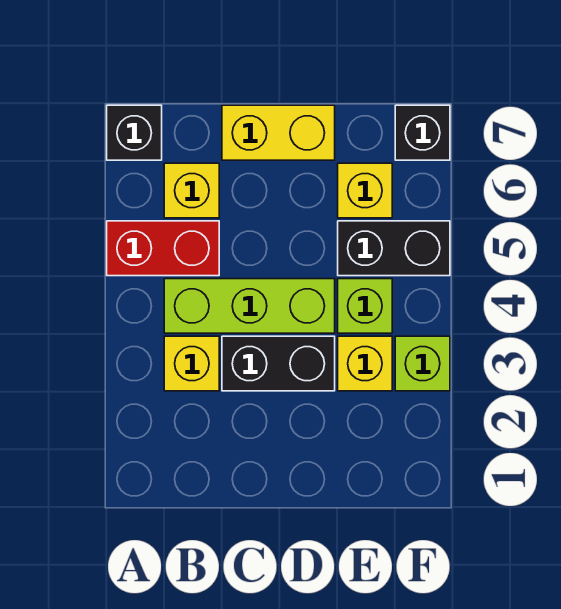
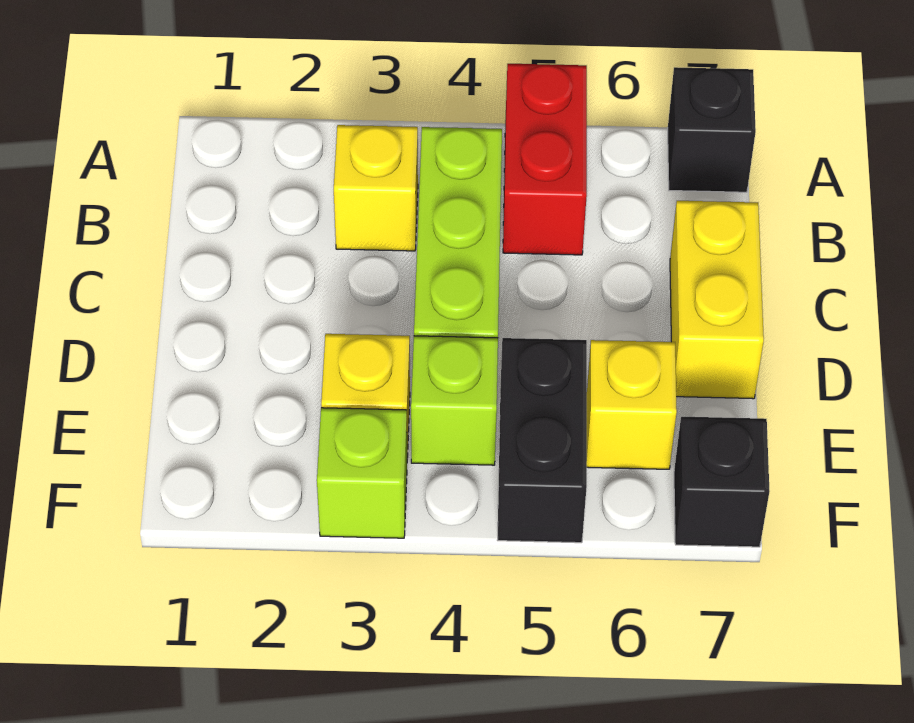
yellow 1x1 brick [164,163,219,218] -> none
black 1x2 brick [222,336,335,391] -> none

